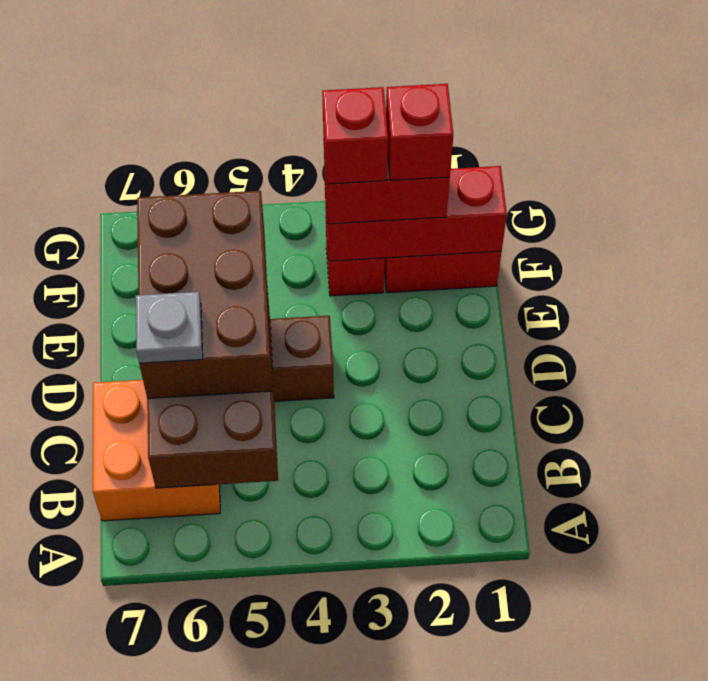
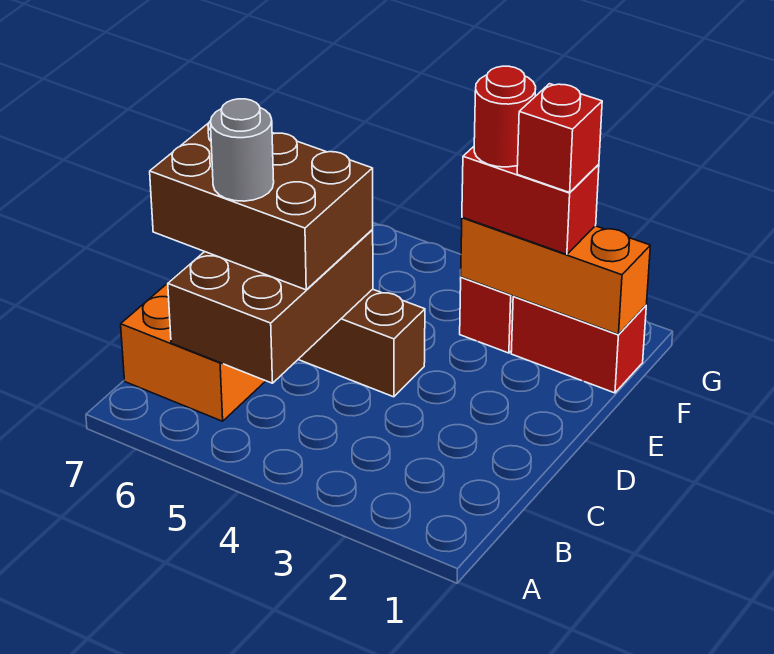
brown 2x3 brick [137,191,272,399] -> brown 2x3 brick turned to [150,121,373,290]
grey 1x1 plate [136,292,203,364] -> grey 1x1 round brick [210,99,274,201]
red 1x3 brick [325,166,507,261] -> orange 1x3 brick [461,217,650,334]
red 1x1 brick [322,87,388,184] -> red 1x1 round brick [474,66,536,167]

